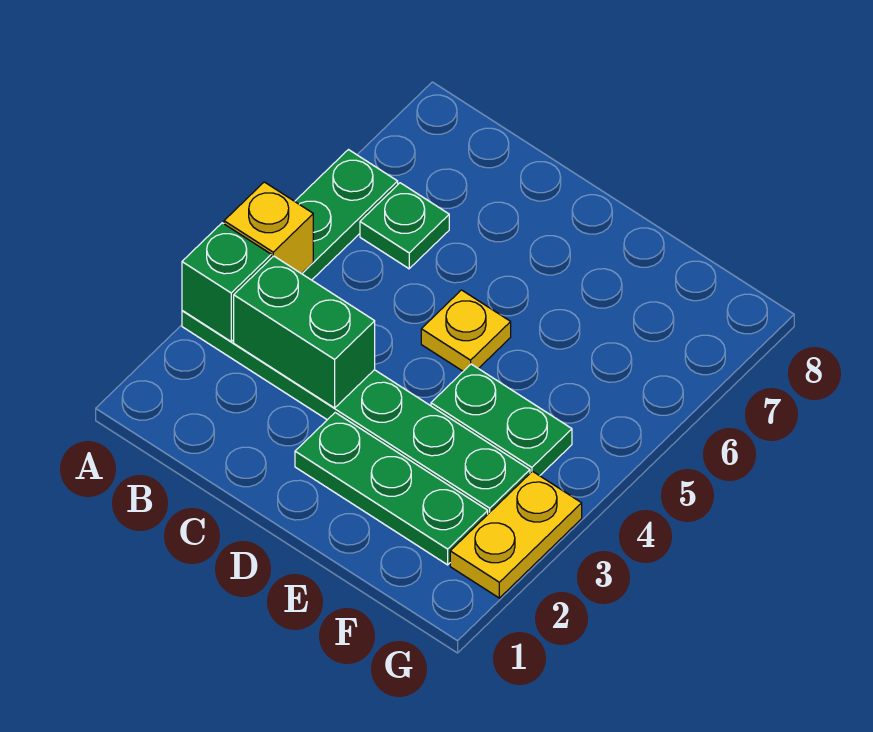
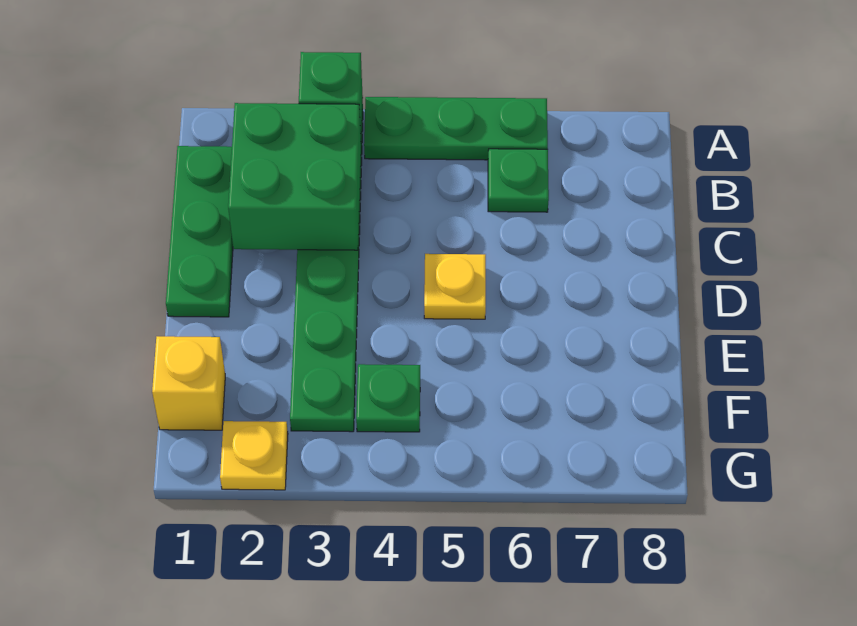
yellow 1x1 brick [224,182,313,274] -> yellow 1x1 brick moved to [152,336,225,430]
green 1x2 brick [234,256,375,408] -> green 2x2 brick [228,103,361,250]
green 1x3 plate [295,413,488,565] -> green 1x3 plate moved to [166,146,233,317]
green 1x2 plate [431,364,572,476] -> green 1x1 plate [356,364,420,432]
yellow 1x2 plate [450,471,582,598] -> yellow 1x1 plate [220,421,288,490]

